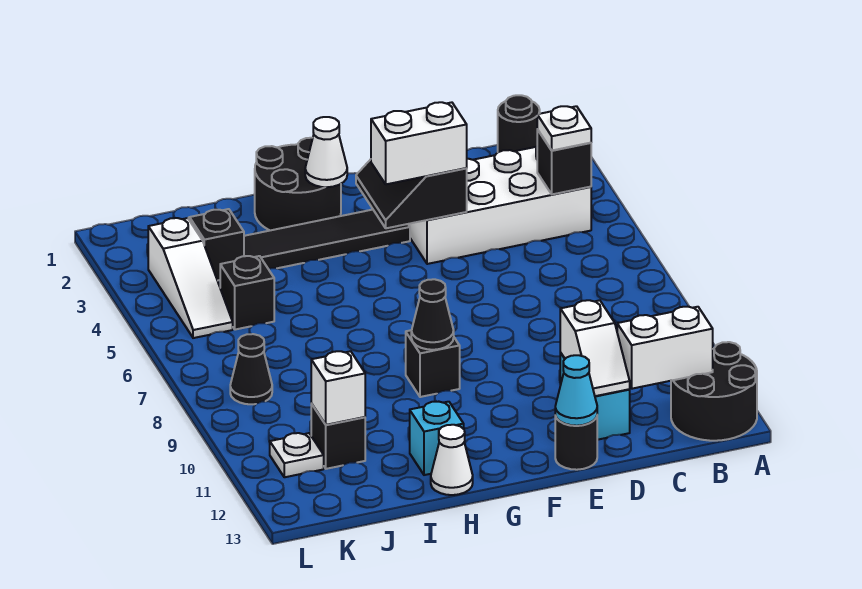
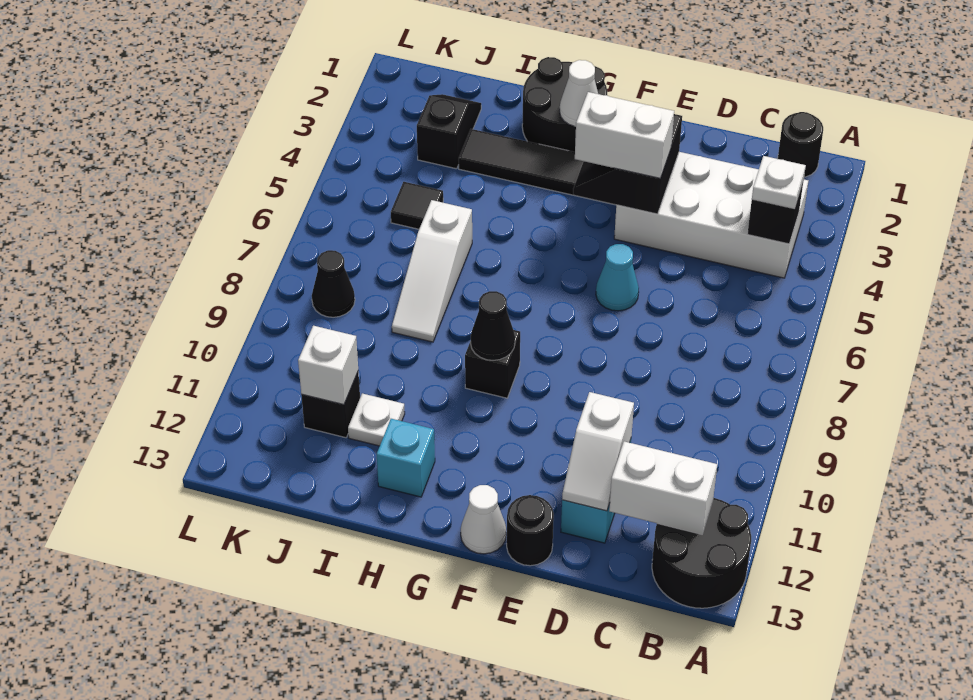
cyan 1x1 cone [555,355,597,426] -> cyan 1x1 cone moved to [596,244,639,311]
white 1x1 cone [431,425,473,495] -> white 1x1 cone moved to [461,485,506,554]
black 1x1 brick [220,256,274,330] -> black 1x1 tile [391,182,443,229]
white 1x3 slope [148,218,233,338] -> white 1x3 slope moved to [392,200,472,342]
white 1x1 plate [270,433,324,477] -> white 1x1 plate moved to [348,393,405,446]

